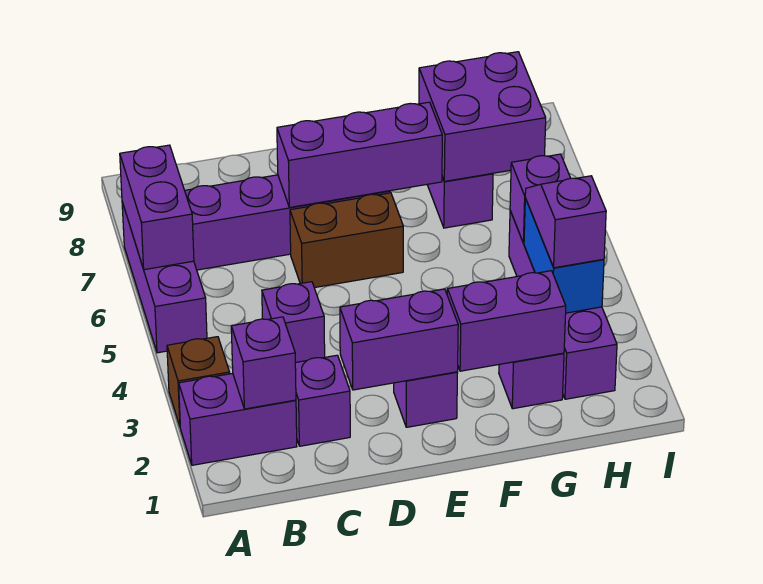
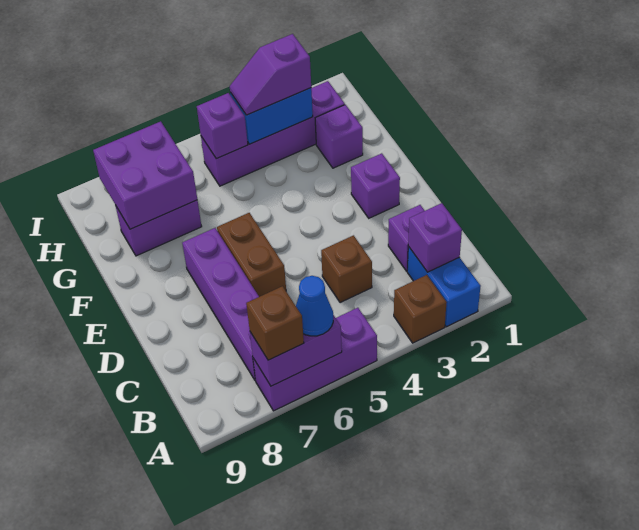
purple 1x2 brick [179,373,297,465] -> blue 1x2 brick [407,247,481,327]
none -> blue 1x1 cone [296,276,333,336]
none -> brown 1x1 brick [246,286,304,360]
purple 1x1 brick [262,282,325,363] -> brown 1x1 brick [321,235,372,303]
purple 1x2 brick [340,289,458,390] -> none
purple 1x3 brick [277,102,442,207] -> none
purple 1x2 brick [447,271,566,371] -> none

